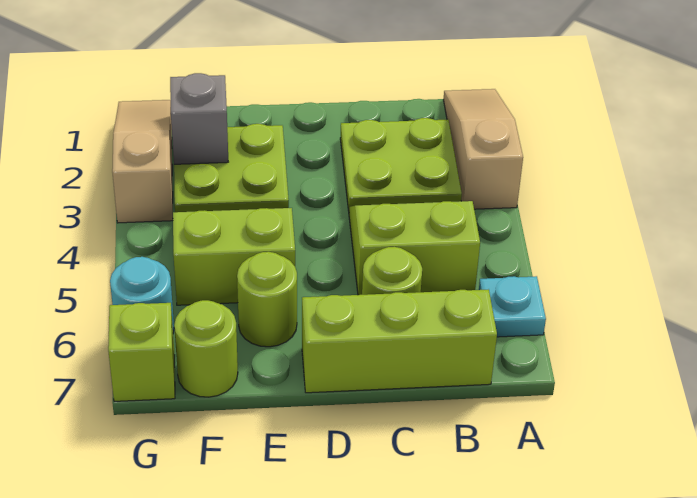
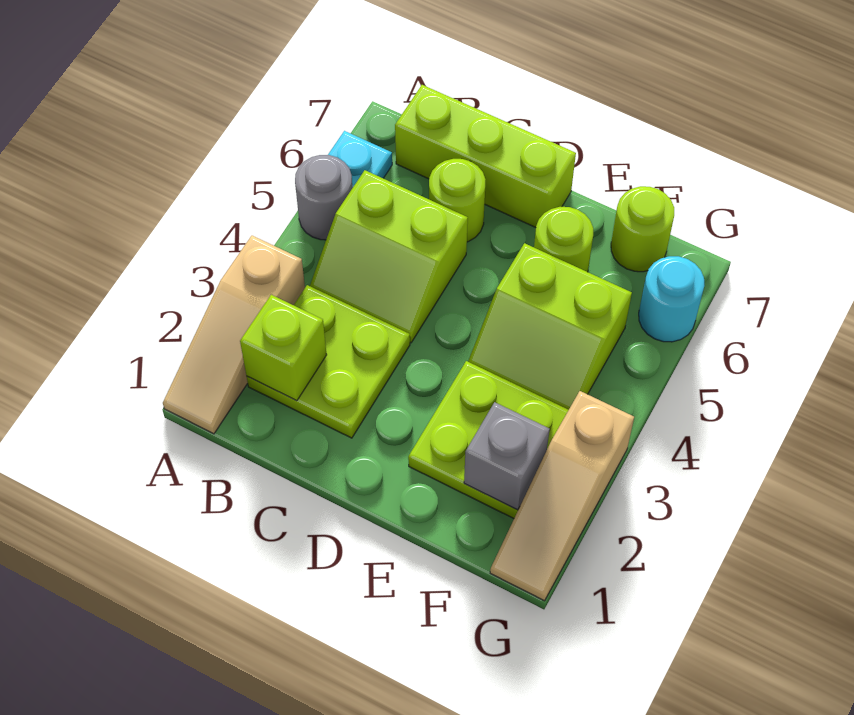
none -> grey 1x1 round brick [295,155,352,240]
lime 1x1 brick [108,303,175,401] -> lime 1x1 brick moved to [240,295,327,401]

